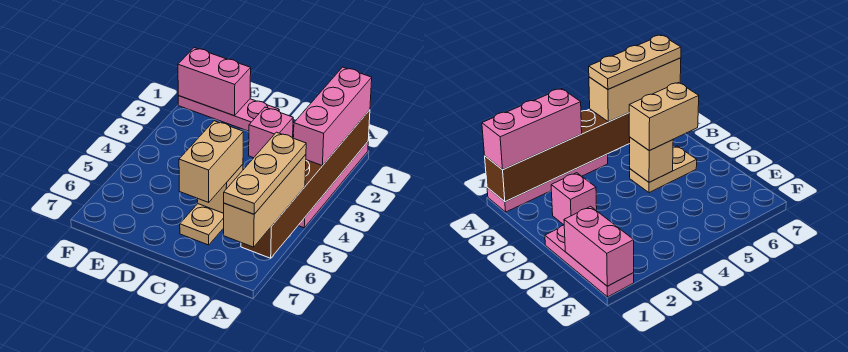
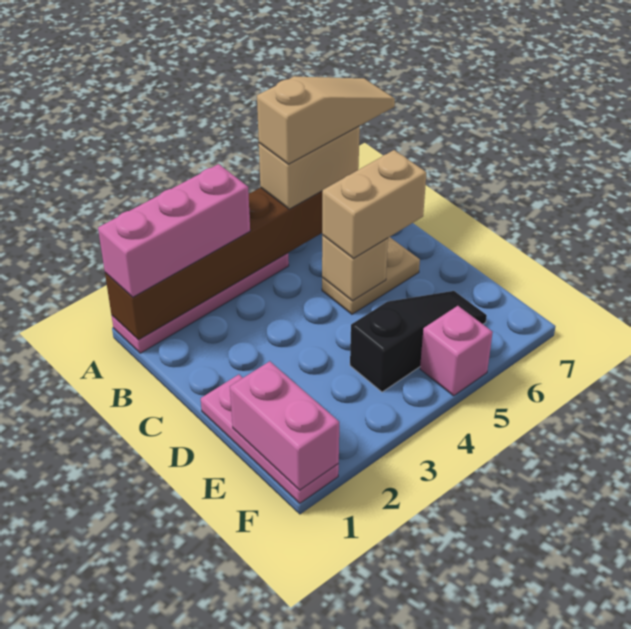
tan 1x3 brick [224,154,306,247] -> tan 1x2 brick [259,126,360,209]
tan 1x3 plate [224,132,306,214] -> tan 1x3 slope [257,77,395,164]
pink 1x1 brick [249,107,293,158] -> pink 1x1 brick moved to [420,306,493,396]
none -> black 1x3 slope [350,291,487,392]

